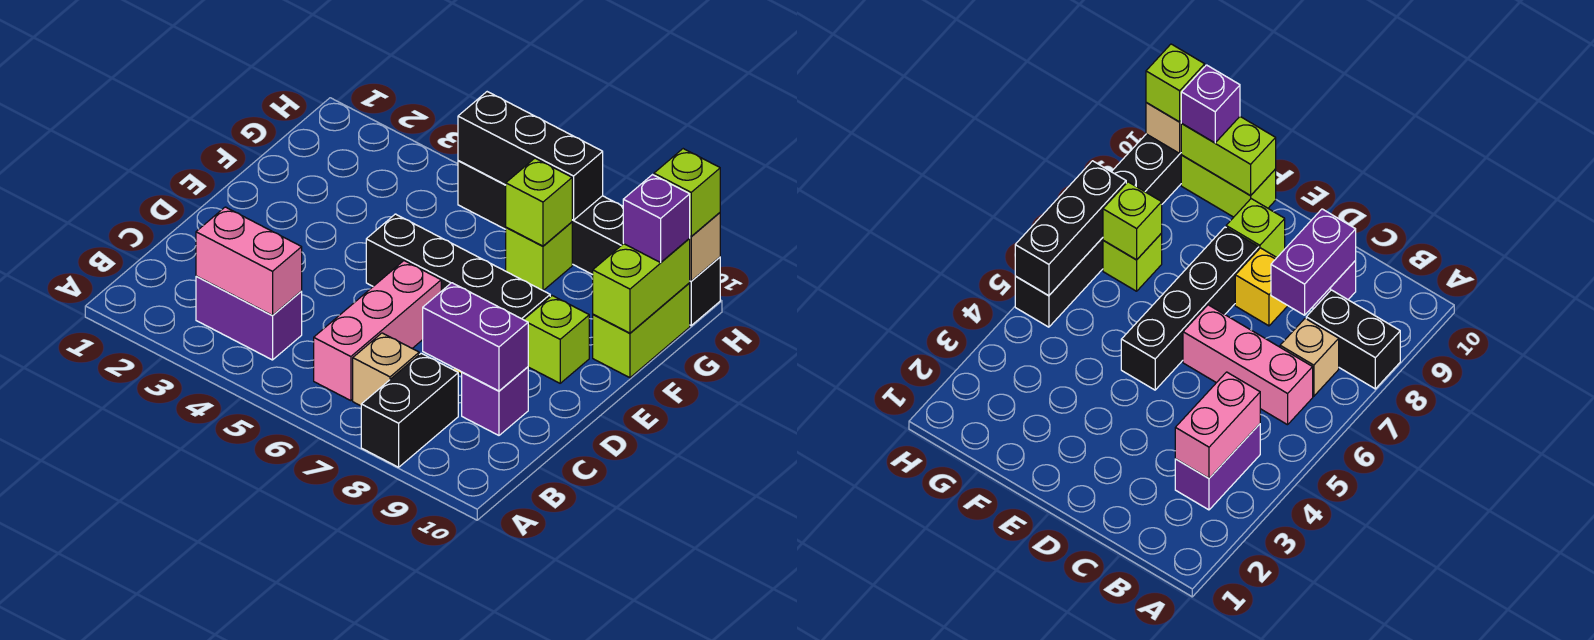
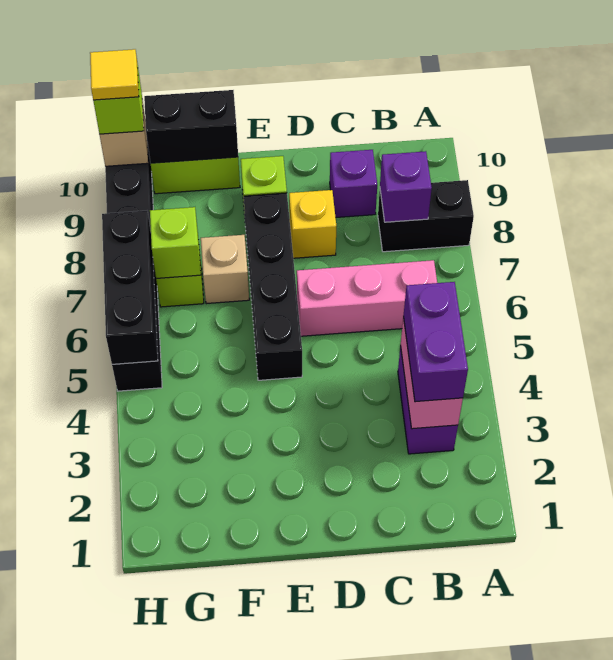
tan 1x1 brick [353,333,419,406] -> tan 1x1 brick moved to [201,235,249,304]
purple 1x2 brick [423,283,528,391] -> purple 1x2 brick moved to [403,282,468,402]
lime 1x2 brick [593,238,690,333] -> black 1x2 brick [144,90,238,163]
purple 1x1 brick [623,175,690,263] -> purple 1x1 brick moved to [380,151,432,222]
none -> yellow 1x1 tile [90,49,139,100]

